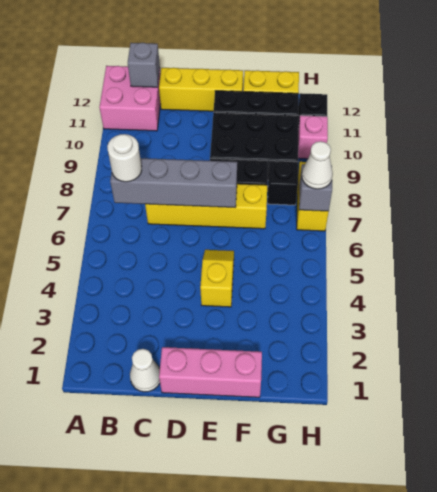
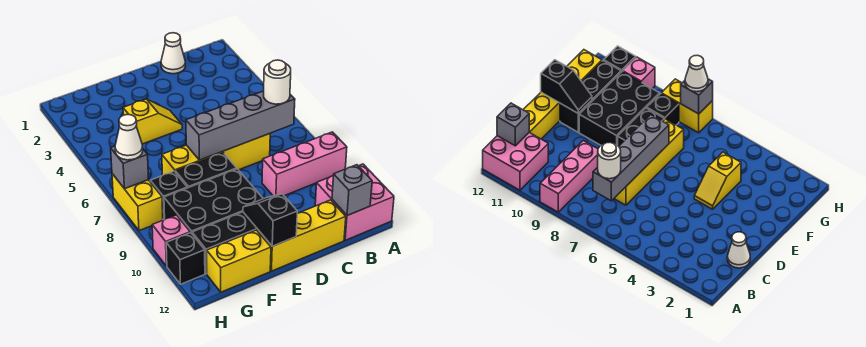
pink 1x3 brick [159,347,262,397] -> pink 1x3 brick moved to [262,132,347,196]
yellow 1x2 slope [200,250,234,307] -> yellow 1x2 slope turned to [123,99,182,144]
none -> black 1x2 slope [243,194,297,246]

